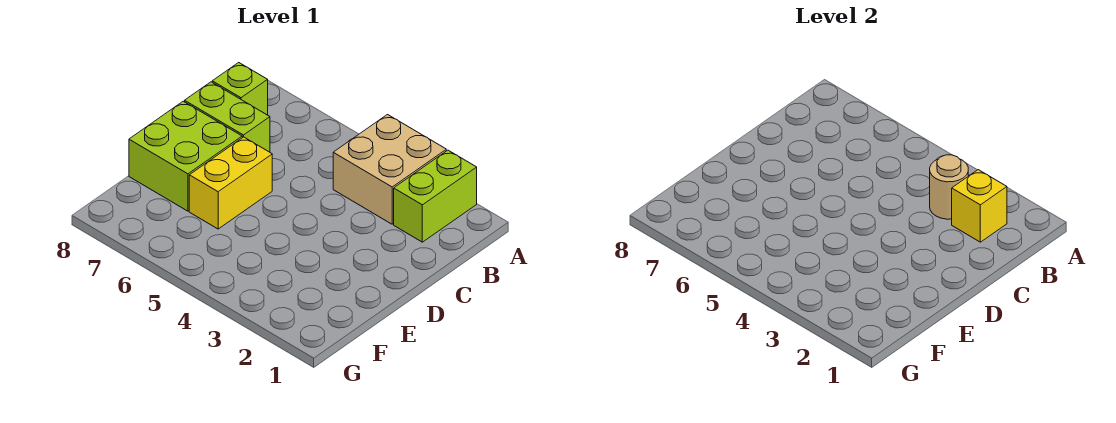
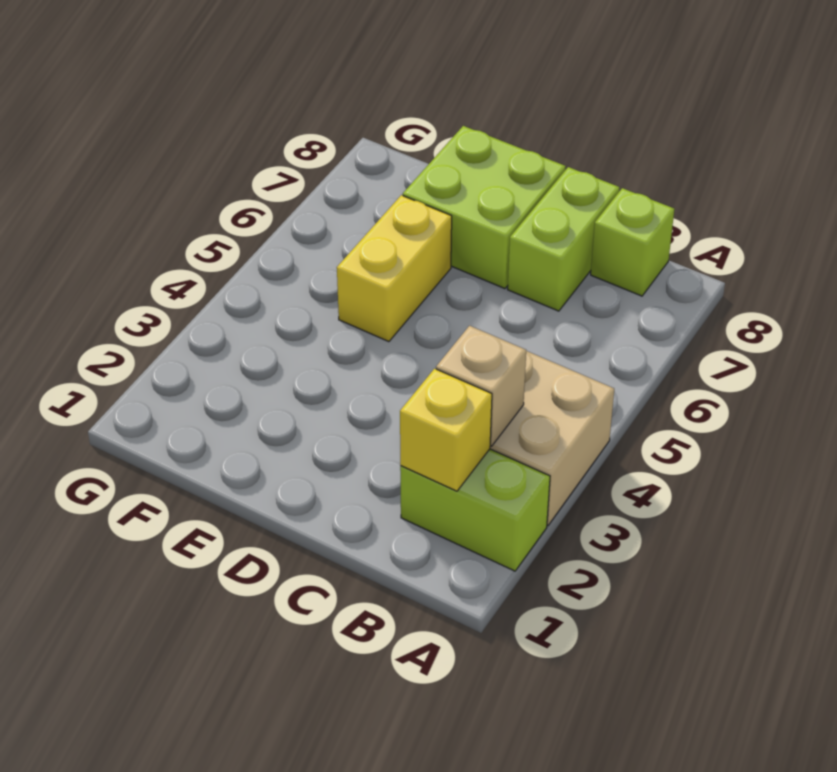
tan 1x1 round brick [930,155,968,219] -> tan 1x1 brick [436,326,526,446]
yellow 1x2 brick [189,137,272,229] -> yellow 1x2 brick turned to [337,195,452,342]

